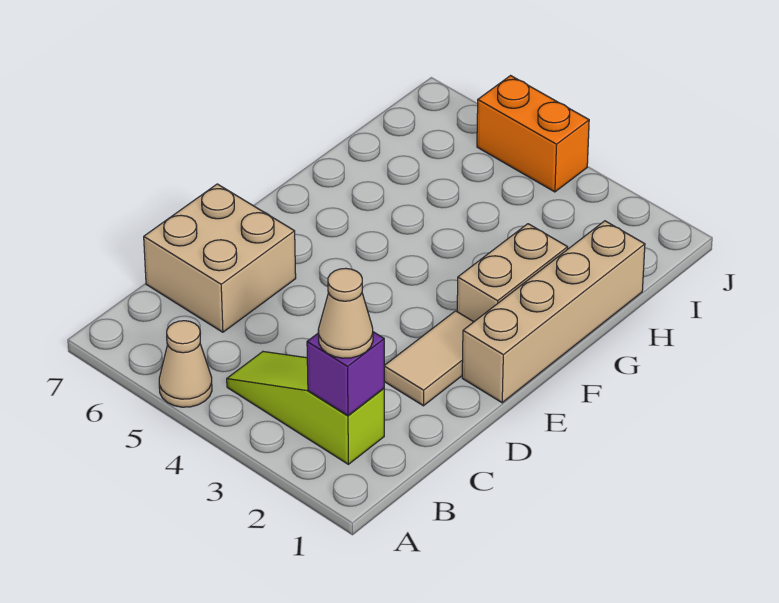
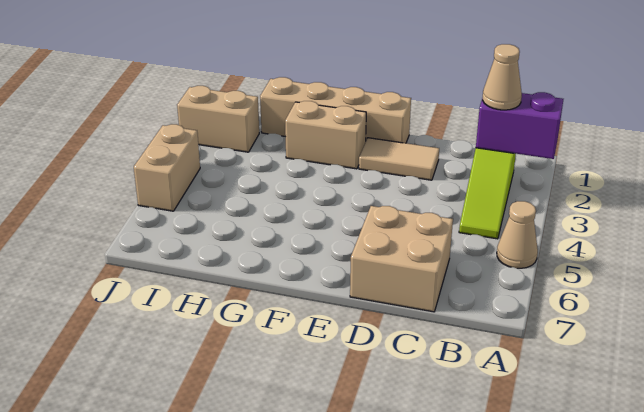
purple 1x1 brick [307,332,384,416] -> purple 1x2 brick [476,92,563,159]
none -> tan 1x2 brick [177,86,259,152]
orange 1x2 brick [477,76,589,192] -> tan 1x2 brick [134,124,200,211]

